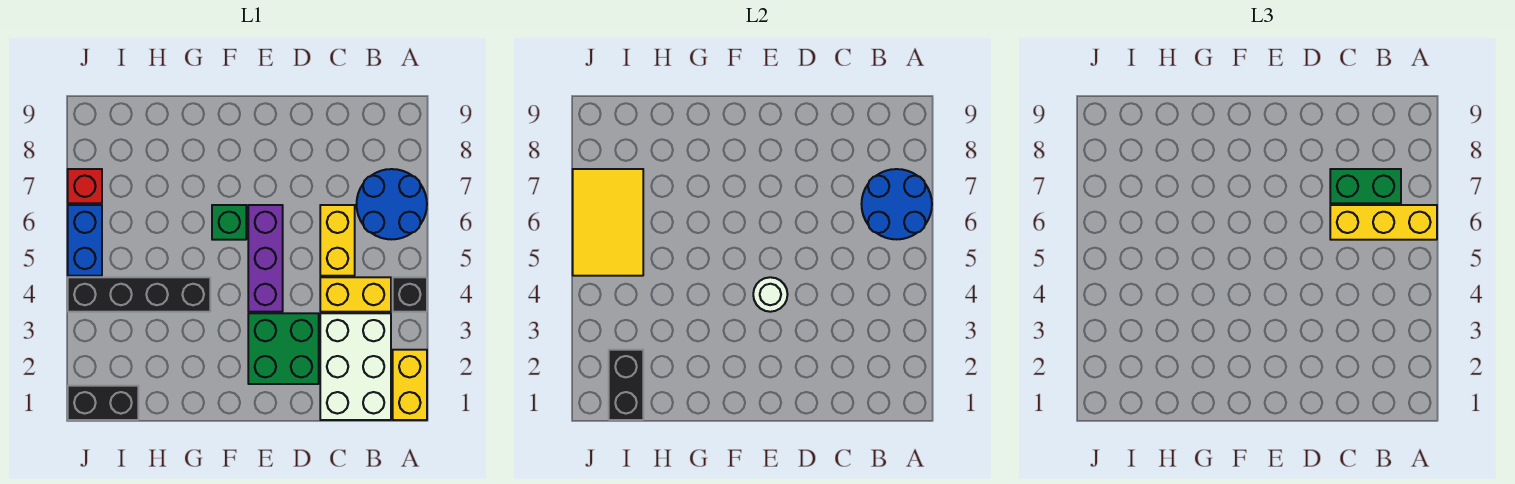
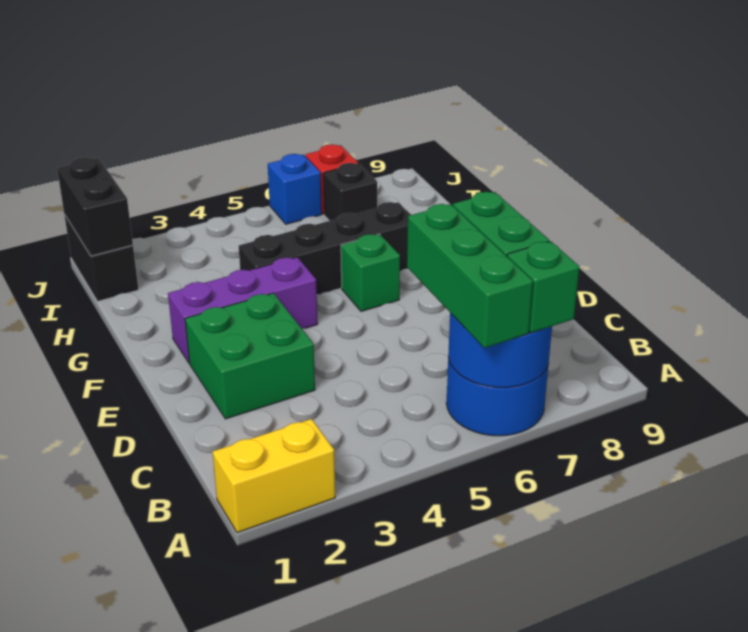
black 1x1 brick [393,277,427,312] -> black 1x1 brick moved to [323,163,378,221]
yellow 1x3 brick [1330,205,1437,240] -> green 1x3 brick [407,204,533,348]
none -> green 1x1 brick [507,241,579,333]
white 2x3 brick [320,313,391,420] -> none
yellow 1x2 brick [320,277,391,312] -> none
yellow 1x2 brick [320,205,355,276] -> none
purple 1x3 brick [248,205,283,312] -> purple 1x3 brick moved to [168,257,318,363]
white 1x1 round brick [753,277,788,312] -> none
black 1x4 brick [68,277,210,312] -> black 1x4 brick turned to [239,202,411,295]
black 1x2 brick [609,350,643,420] -> black 1x2 brick turned to [57,157,133,256]
yellow 2x3 tile [573,169,643,276] -> none
blue 1x2 brick [68,205,102,276] -> blue 1x1 brick [268,154,322,224]

